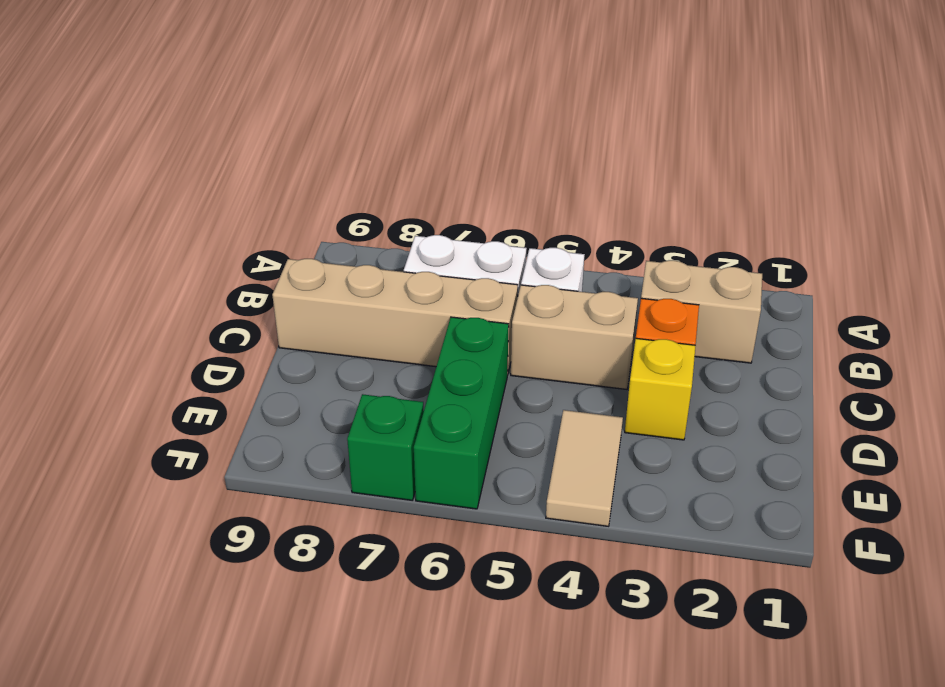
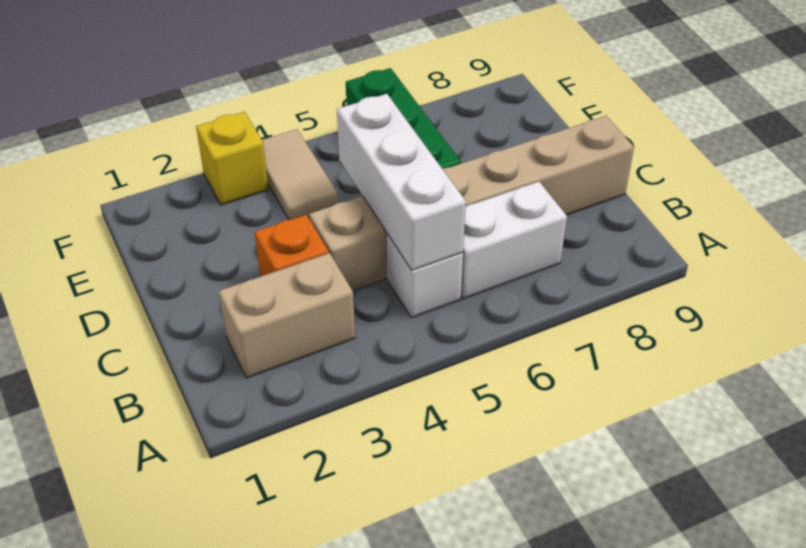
none -> white 1x3 brick [337,94,466,270]
yellow 1x1 brick [625,338,696,440] -> yellow 1x1 brick moved to [196,112,268,205]
green 1x1 brick [347,394,424,500] -> none

